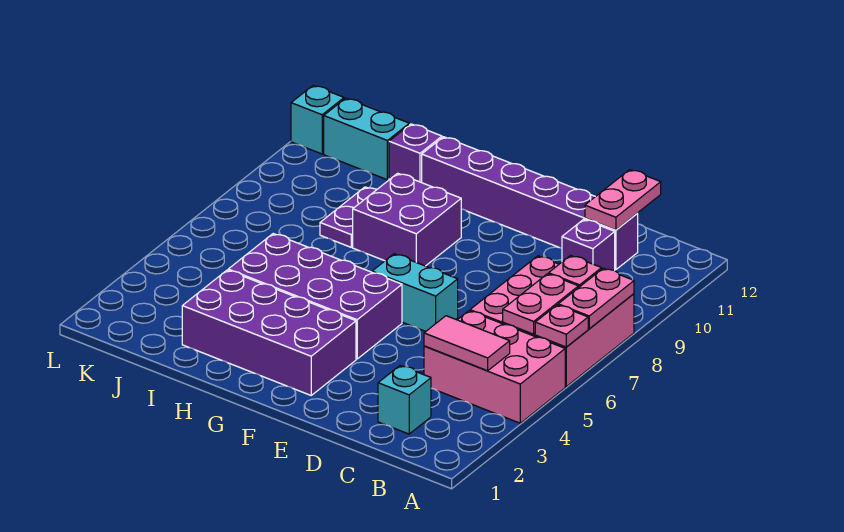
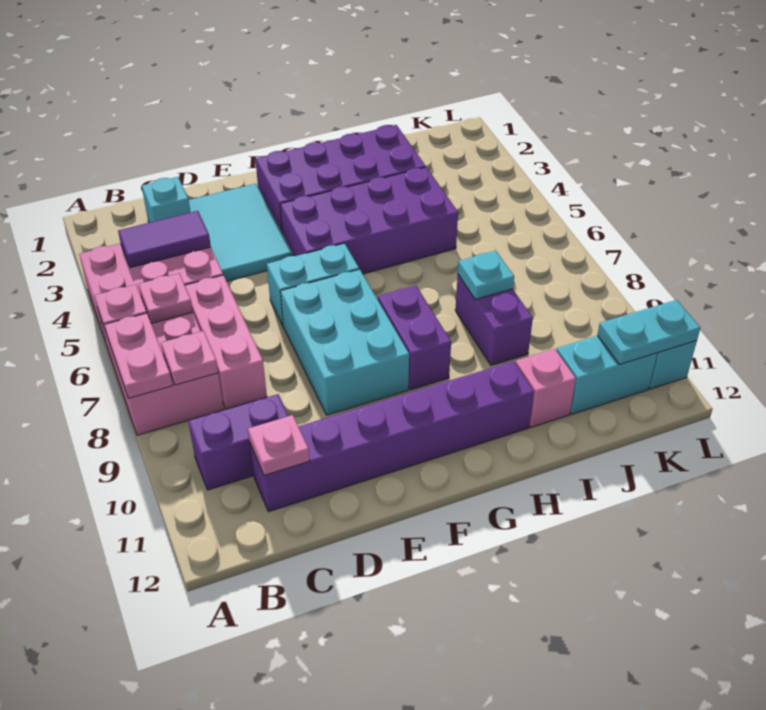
pink 1x2 tile [424,316,510,371] -> purple 1x2 tile [118,211,211,268]
pink 1x2 plate [503,274,579,334] -> pink 1x1 plate [139,273,193,324]
purple 1x1 brick [562,219,615,270] -> purple 1x2 brick [188,394,289,490]
pink 1x2 plate [585,170,661,230] -> pink 1x1 plate [248,415,310,475]
none -> cyan 2x3 tile [189,184,293,281]
none -> cyan 2x3 brick [280,269,409,415]
purple 2x2 brick [353,173,461,266] -> purple 1x2 brick [378,286,451,390]
purple 1x2 plate [320,187,377,247] -> purple 1x2 brick [455,275,533,365]
none -> cyan 1x1 plate [458,251,514,299]
purple 1x1 brick [389,124,442,182] -> pink 1x1 brick [515,349,576,427]
none -> cyan 1x2 plate [597,300,700,365]

